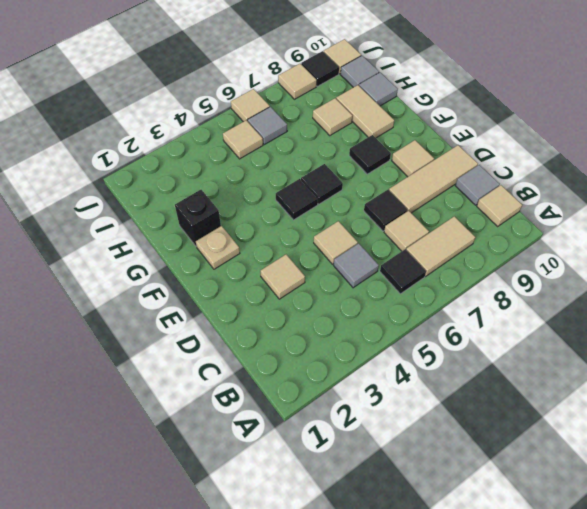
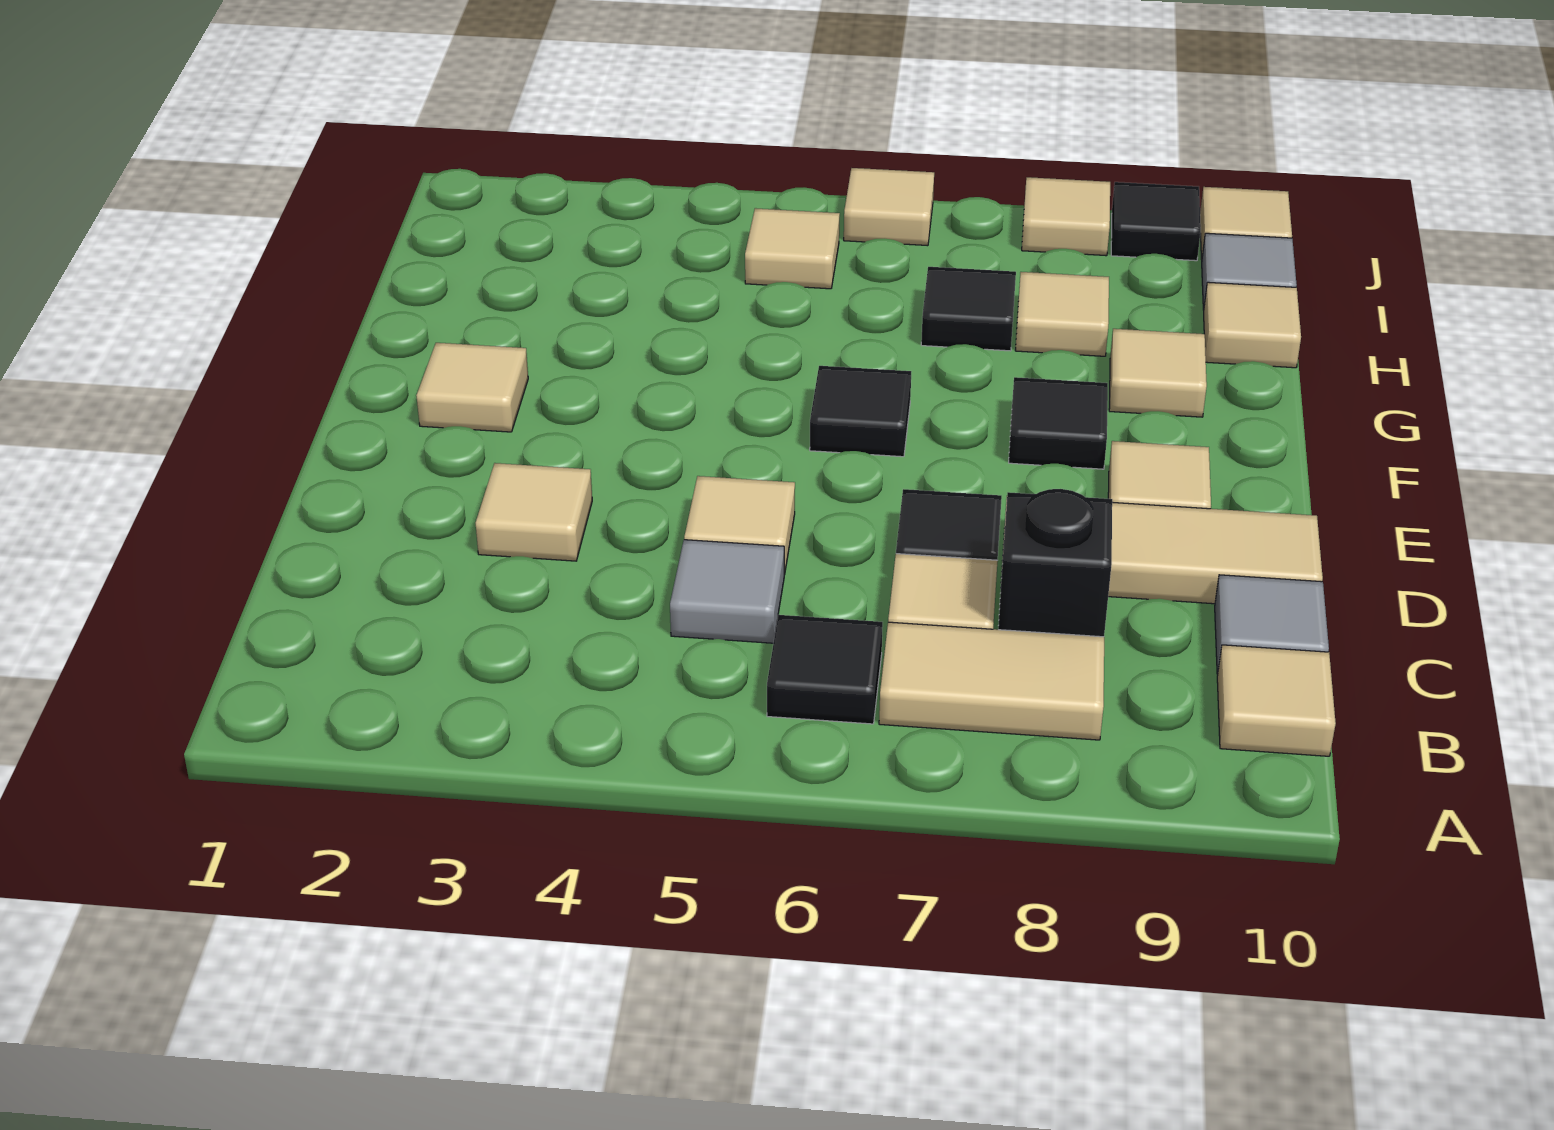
tan 1x1 plate [196,226,240,269] -> tan 1x1 tile [416,343,528,432]
black 1x1 tile [276,179,318,220] -> black 1x1 tile moved to [921,267,1016,351]
black 1x1 brick [175,190,221,247] -> black 1x1 brick moved to [998,489,1112,637]
tan 1x2 tile [336,85,394,138] -> tan 1x1 tile [1109,329,1207,417]
grey 1x1 tile [359,72,398,106] -> tan 1x1 tile [1204,282,1301,368]
grey 1x1 tile [248,107,287,144] -> none

